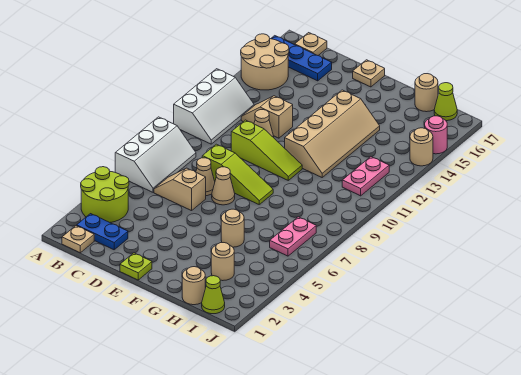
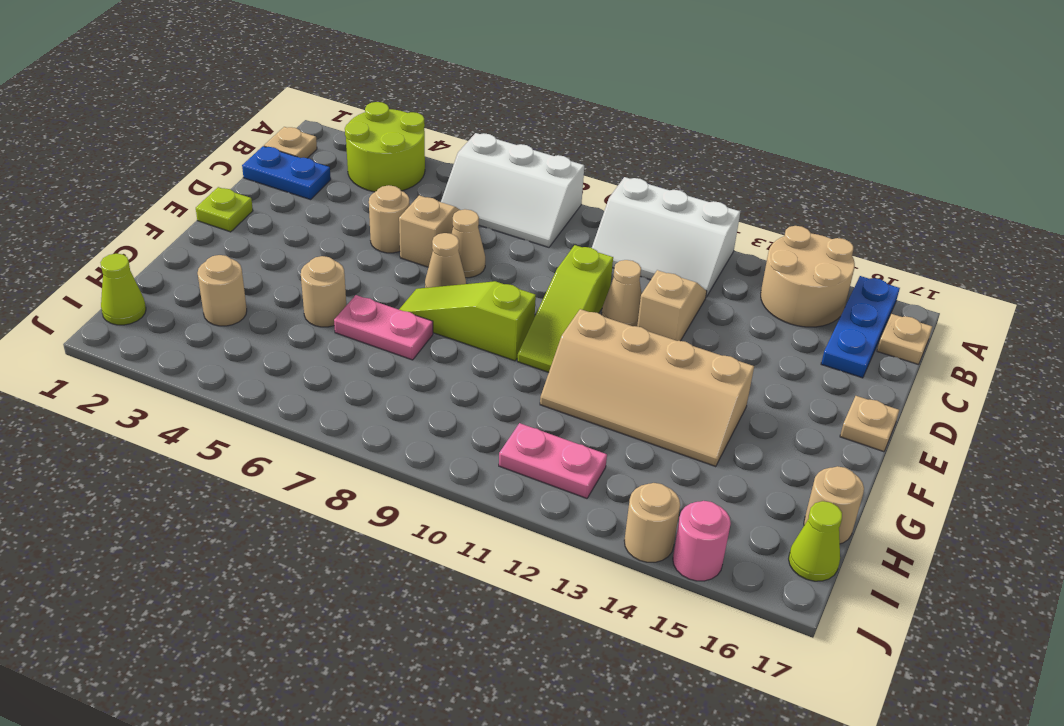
blue 1x2 plate [77,214,128,250] -> blue 1x2 plate turned to [242,146,331,200]
lime 1x3 slope [202,144,273,204] -> lime 1x3 slope turned to [399,281,536,361]
tan 1x1 round brick [182,267,205,305] -> tan 1x1 round brick moved to [369,185,410,253]
pink 1x2 plate [270,217,316,256] -> pink 1x2 plate moved to [334,295,433,360]

